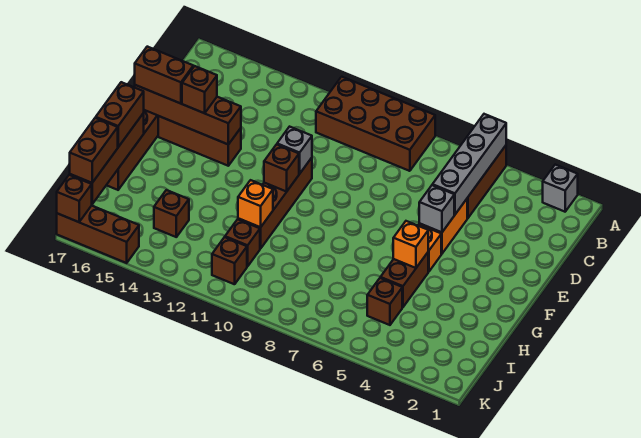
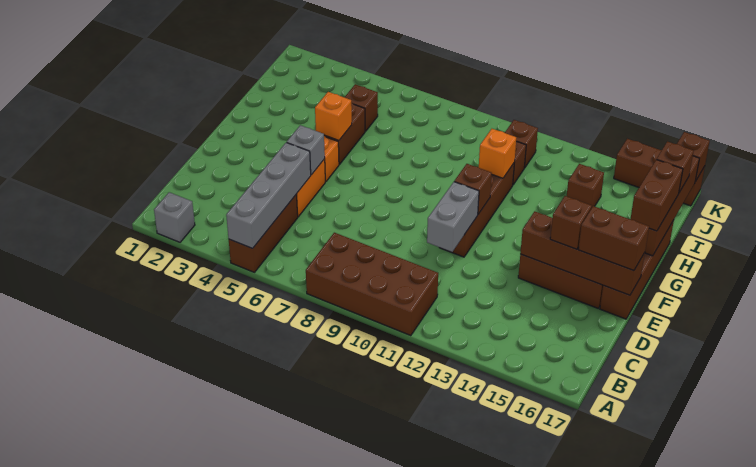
grey 1x1 brick [277,127,312,174] -> grey 1x2 brick [427,182,479,252]
brown 1x2 brick [70,118,118,183] -> brown 1x1 brick [657,141,694,192]

